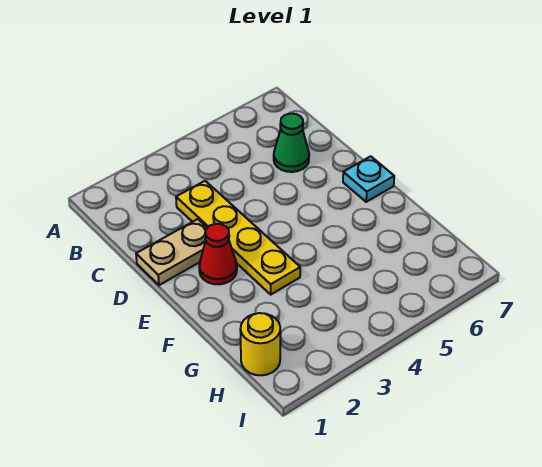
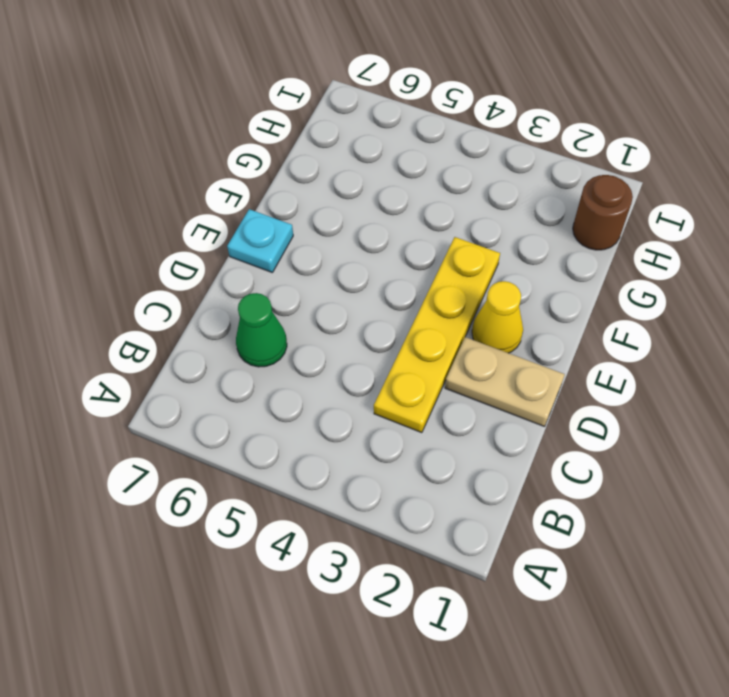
red 1x1 cone [199,224,237,284] -> yellow 1x1 cone [472,281,523,353]
yellow 1x1 round brick [240,313,280,375] -> brown 1x1 round brick [573,175,633,250]

